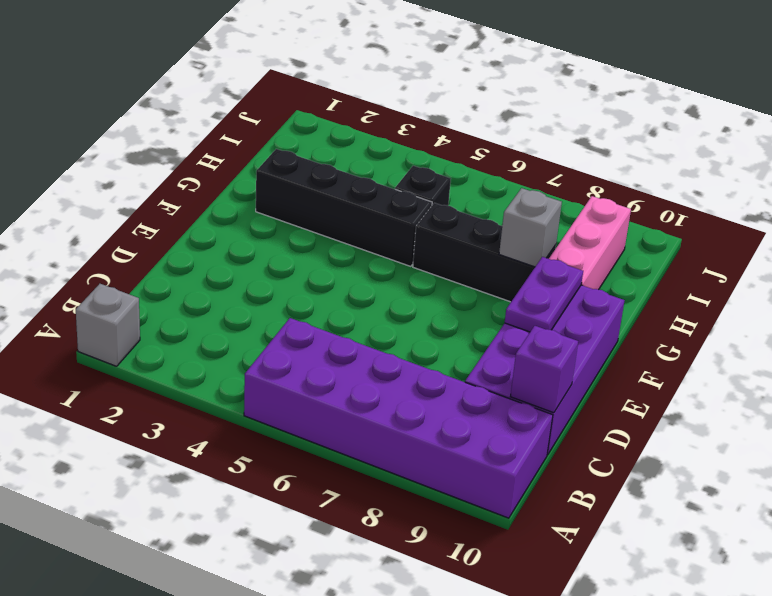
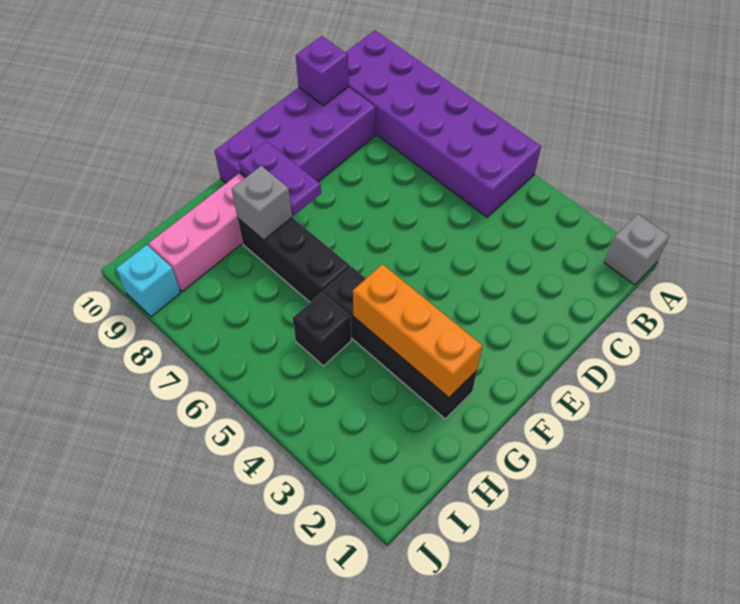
purple 1x2 plate [505,257,583,332] -> purple 1x2 plate turned to [239,141,321,216]
none -> orange 1x3 brick [353,264,483,397]
none -> cyan 1x1 brick [116,245,181,317]

